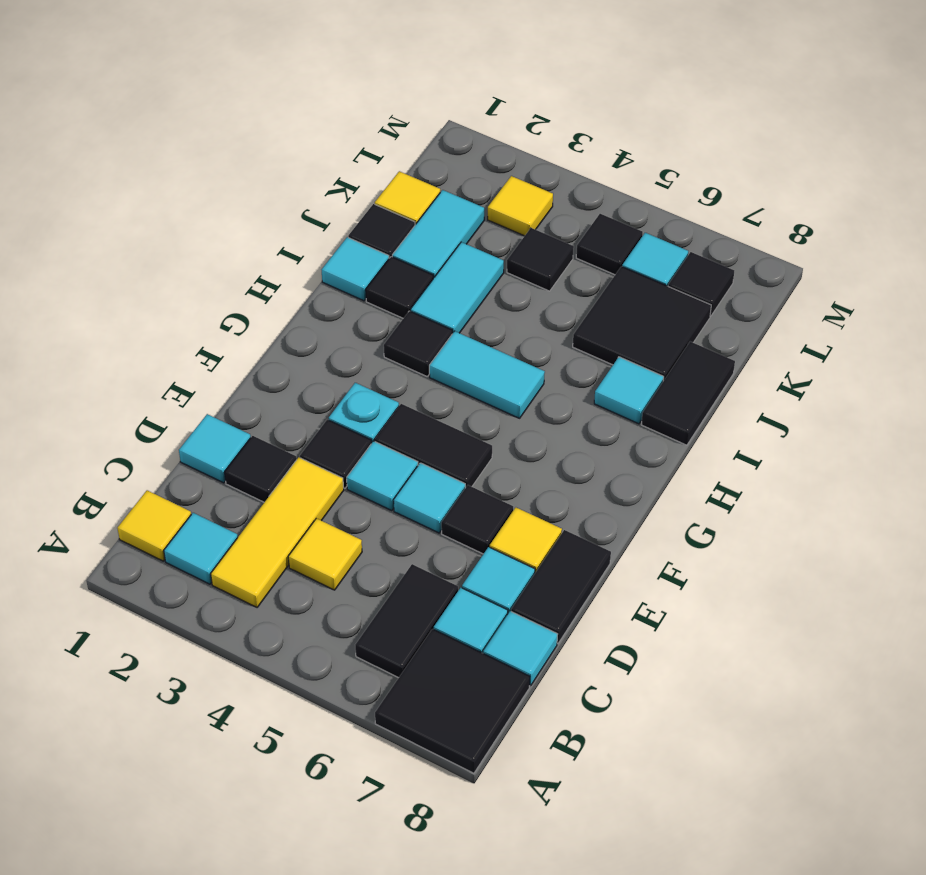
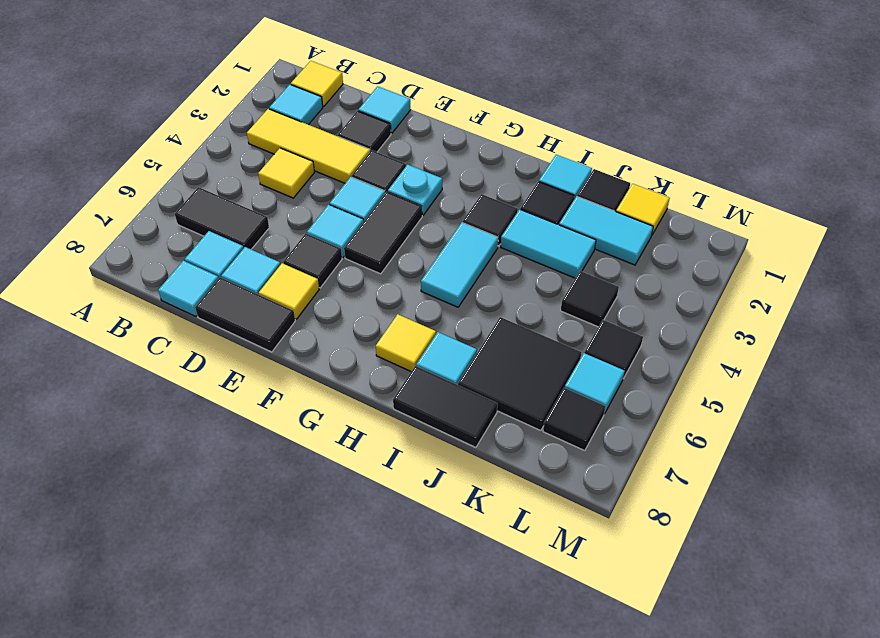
black 2x2 tile [375,629,530,773] -> none
yellow 1x1 tile [488,176,553,236] -> yellow 1x1 tile moved to [376,314,436,371]

